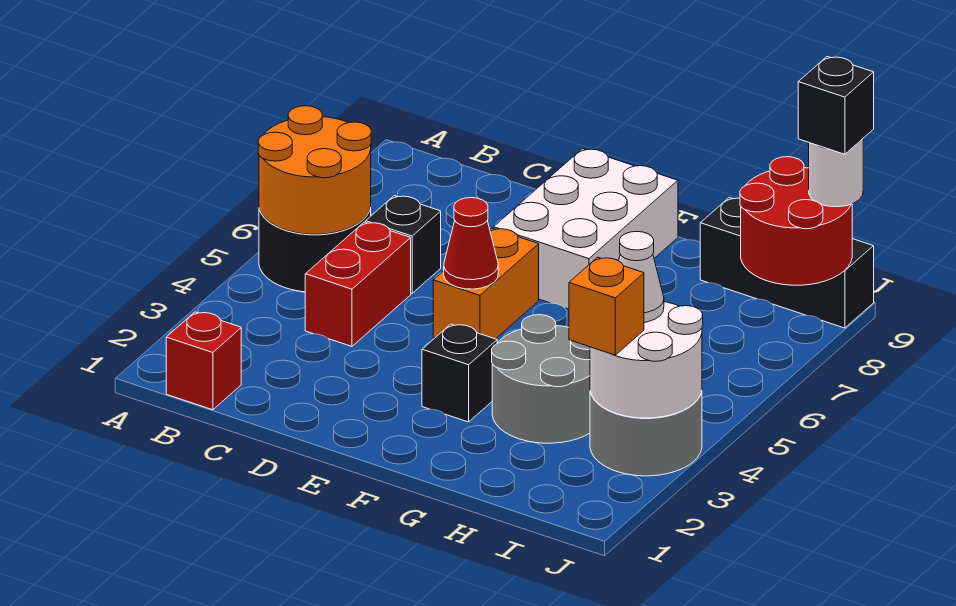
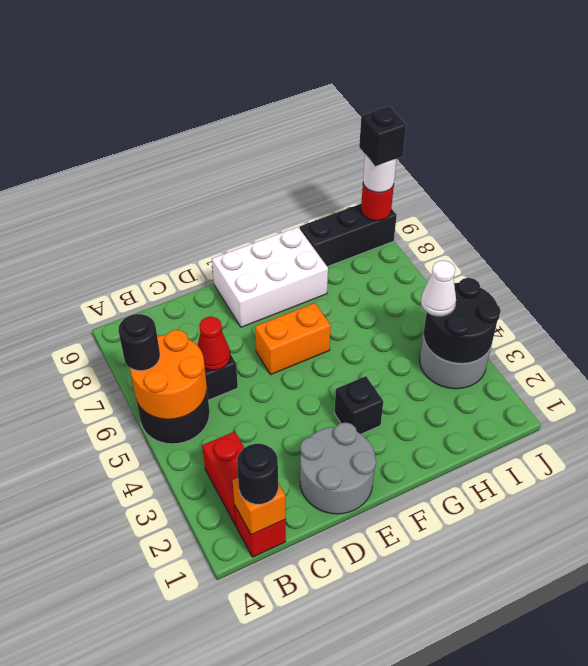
none -> black 1x1 round brick [118,314,160,371]
none -> black 1x1 round brick [237,444,278,504]
red 1x2 brick [305,222,411,346] -> red 1x2 brick moved to [202,432,244,525]
orange 1x2 brick [433,228,539,339] -> orange 1x2 brick turned to [255,303,331,375]
red 1x1 cone [444,198,498,289] -> red 1x1 cone moved to [197,317,230,370]
white 2x3 brick [494,149,678,309] -> white 2x3 brick turned to [212,227,328,327]
grey 2x2 round brick [492,315,590,443] -> grey 2x2 round brick moved to [300,422,376,514]
white 2x2 round brick [590,302,703,418] -> black 2x2 round brick [424,278,501,363]
orange 1x1 brick [569,257,644,355] -> orange 1x1 brick moved to [233,478,286,535]
red 2x2 round brick [740,157,852,285] -> red 1x1 round brick [361,184,394,221]

